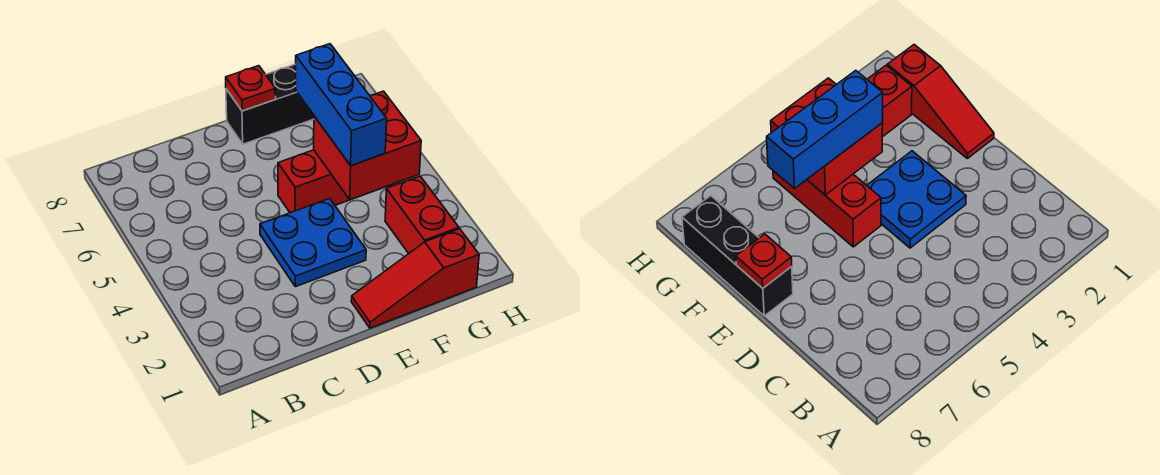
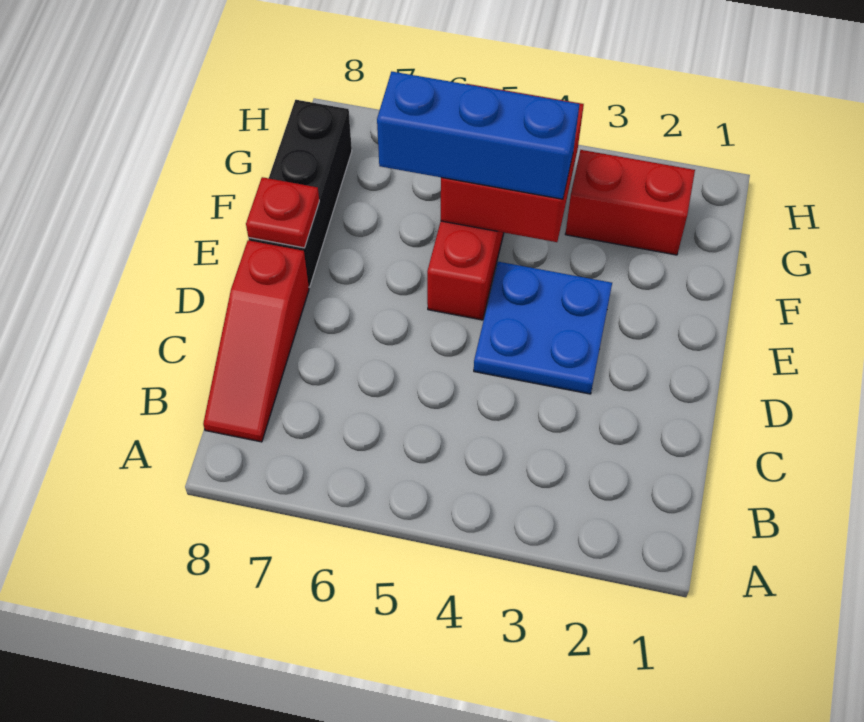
red 1x3 slope [351,229,479,328] -> red 1x3 slope moved to [203,240,309,442]

